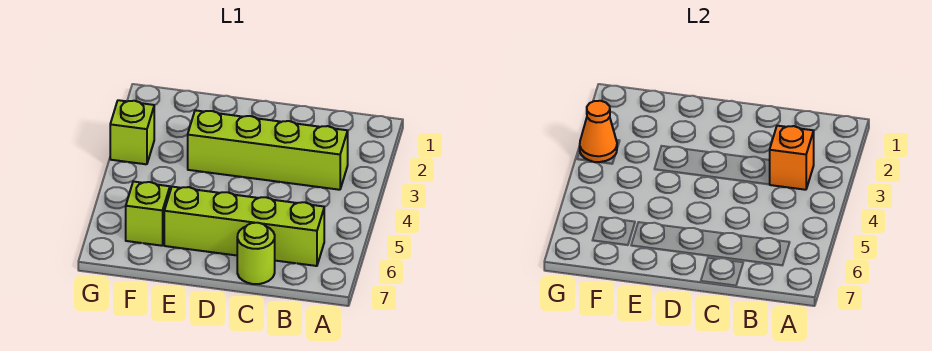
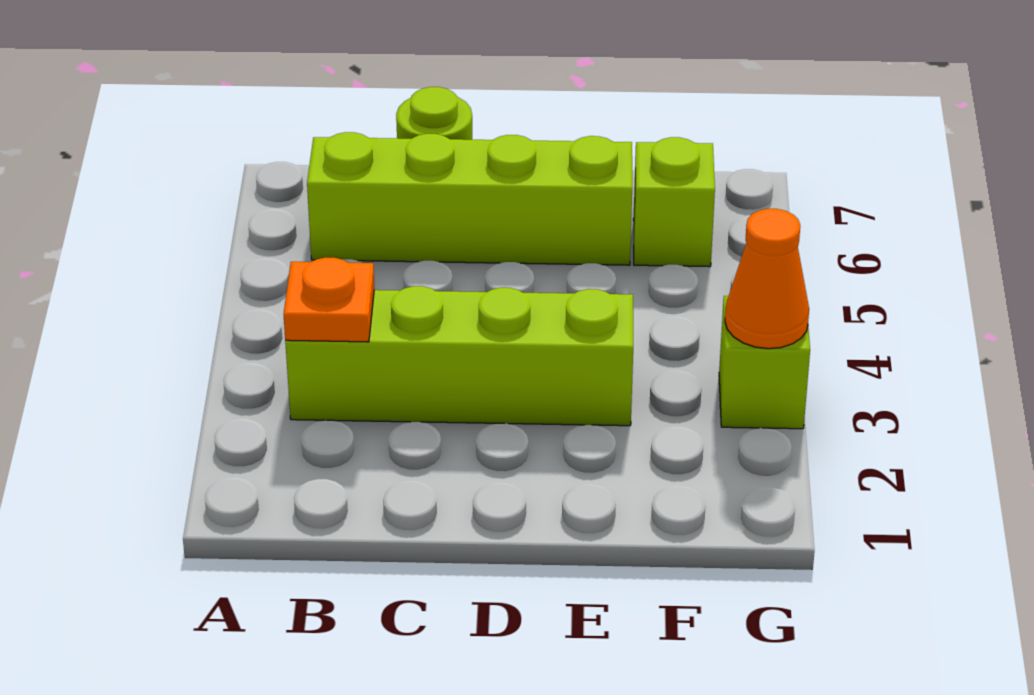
orange 1x1 brick [769,126,814,190] -> orange 1x1 plate [284,257,374,342]

